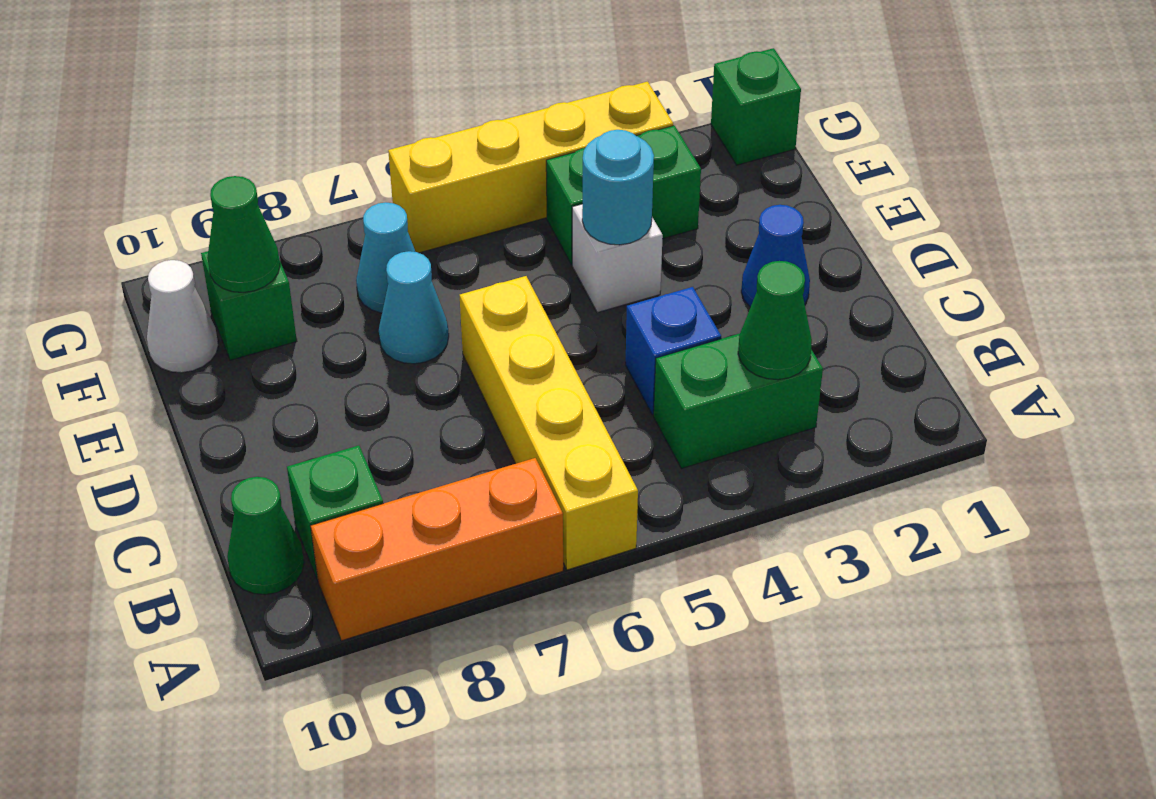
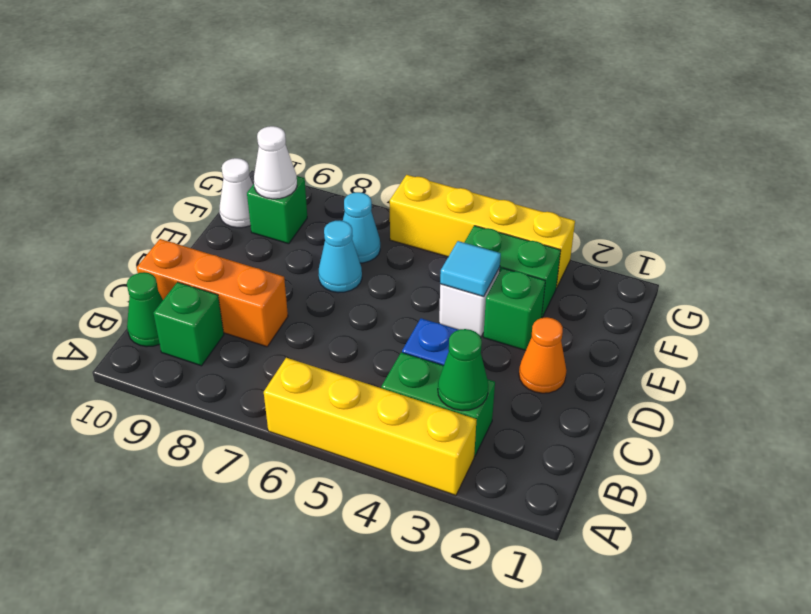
yellow 1x4 brick [460,276,638,570] -> yellow 1x4 brick turned to [264,358,477,495]
orange 1x3 brick [311,458,563,641] -> orange 1x3 brick moved to [137,239,288,347]
blue 1x1 cone [741,205,810,307] -> orange 1x1 cone [519,317,567,393]
cyan 1x1 round brick [582,130,654,245] -> cyan 1x1 tile [440,241,501,297]
green 1x1 cone [207,176,280,293] -> white 1x1 cone [254,126,297,199]
green 1x1 brick [711,48,801,165] -> green 1x1 brick moved to [483,268,545,350]

